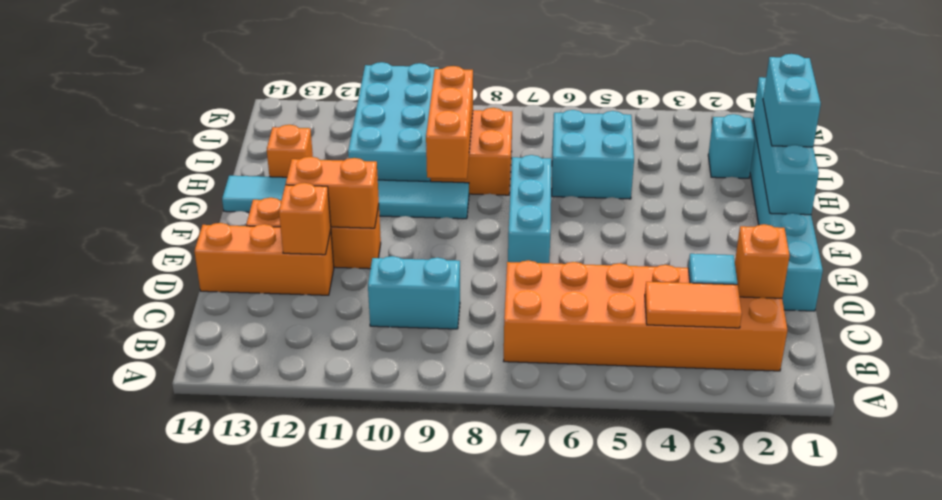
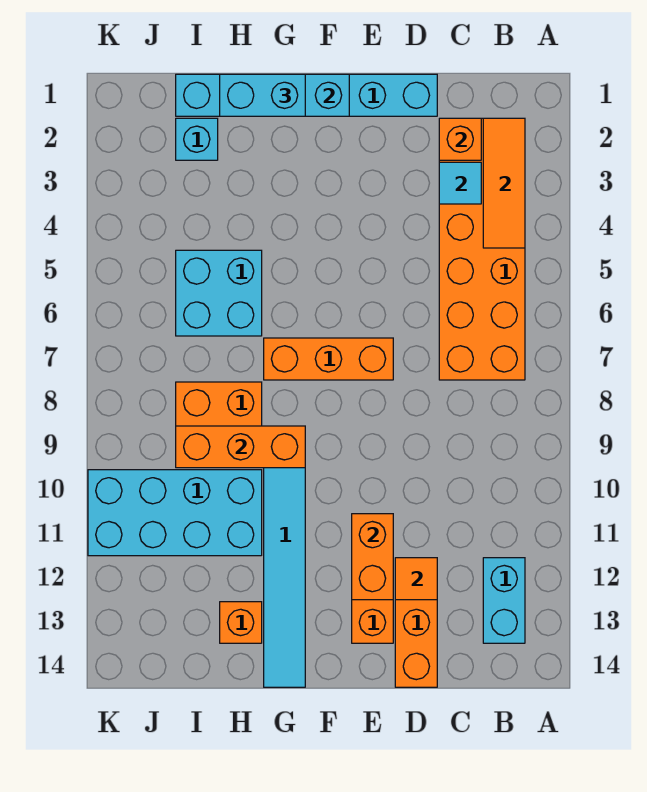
orange 1x2 tile [645,282,742,328] -> orange 1x3 tile [483,118,525,248]
cyan 1x2 brick [368,256,460,329] -> cyan 1x2 brick moved to [483,558,525,643]
orange 1x1 brick [279,183,331,255] -> orange 1x1 tile [395,558,437,600]
cyan 1x3 brick [508,155,551,263] -> orange 1x3 brick [264,338,393,380]

